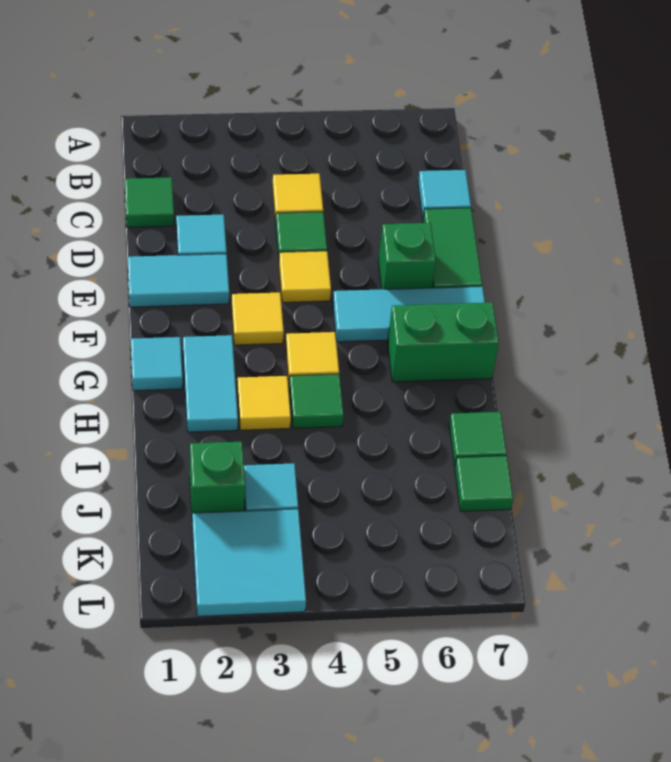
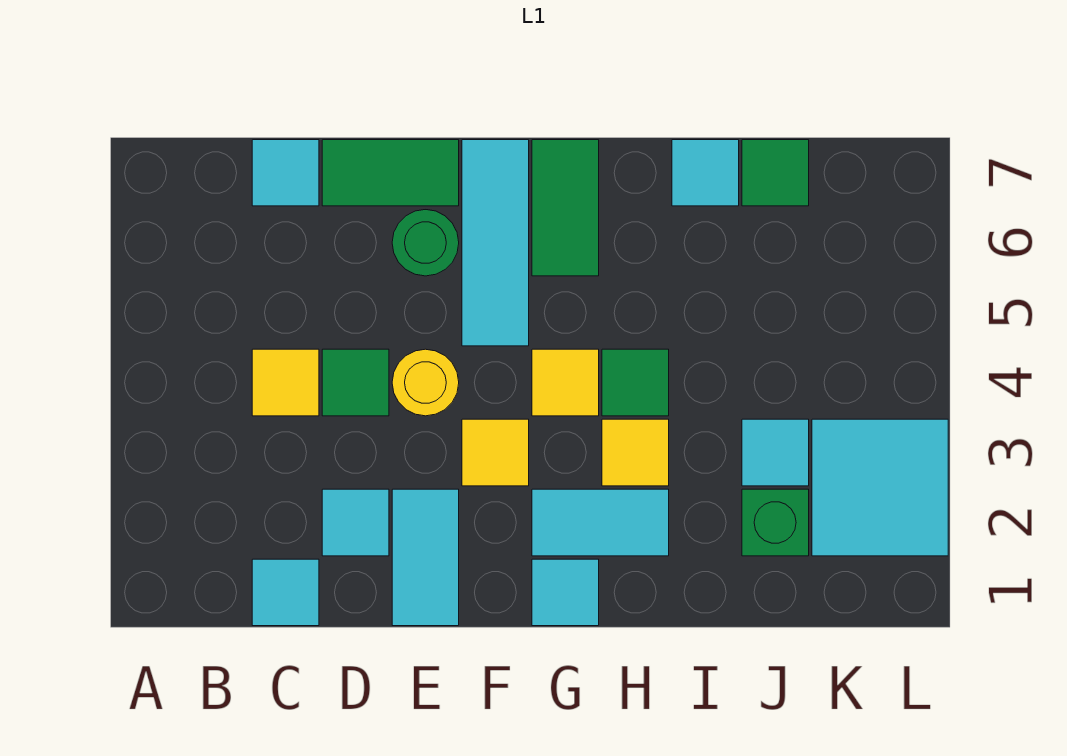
green 1x1 tile [125,177,174,227] -> cyan 1x1 tile [252,559,319,626]
yellow 1x1 tile [279,251,331,302] -> yellow 1x1 round brick [392,349,459,416]
green 1x1 brick [378,223,436,289] -> green 1x1 round brick [392,210,459,276]
green 1x2 brick [388,302,499,382] -> green 1x2 tile [532,140,599,276]
green 1x1 tile [449,412,507,466] -> cyan 1x1 tile [672,140,739,206]

